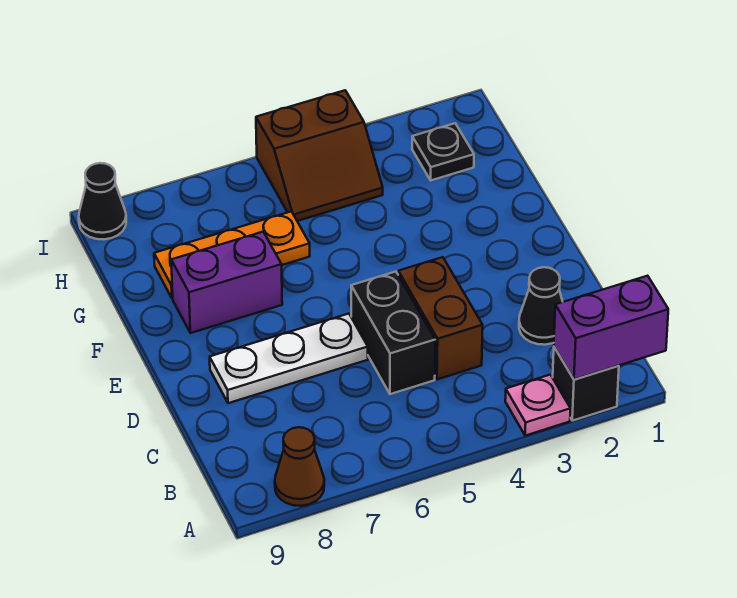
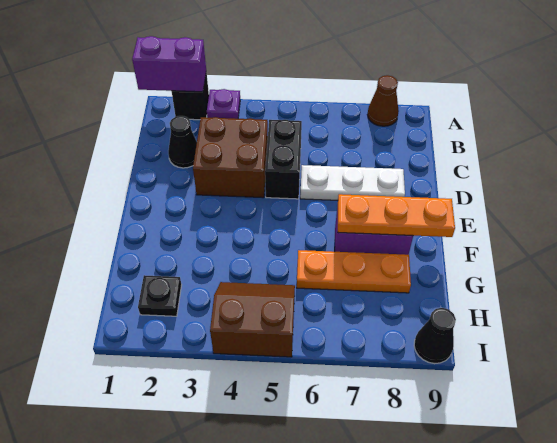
pink 1x1 plate [505,375,571,436] -> purple 1x1 plate [207,89,240,119]
brown 1x2 brick [398,257,483,379] -> brown 2x2 brick [193,117,268,198]
none -> orange 1x3 plate [338,194,455,237]

